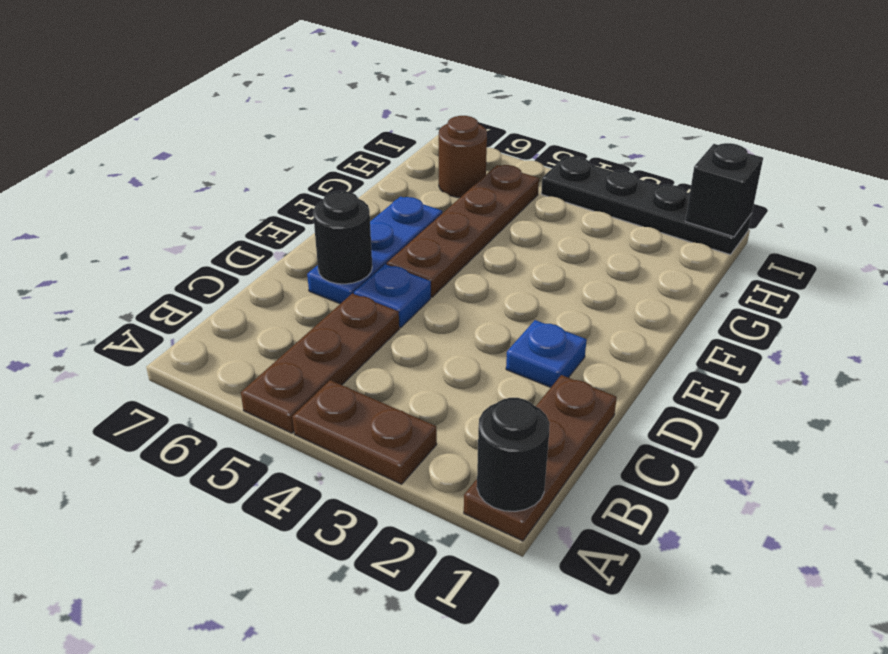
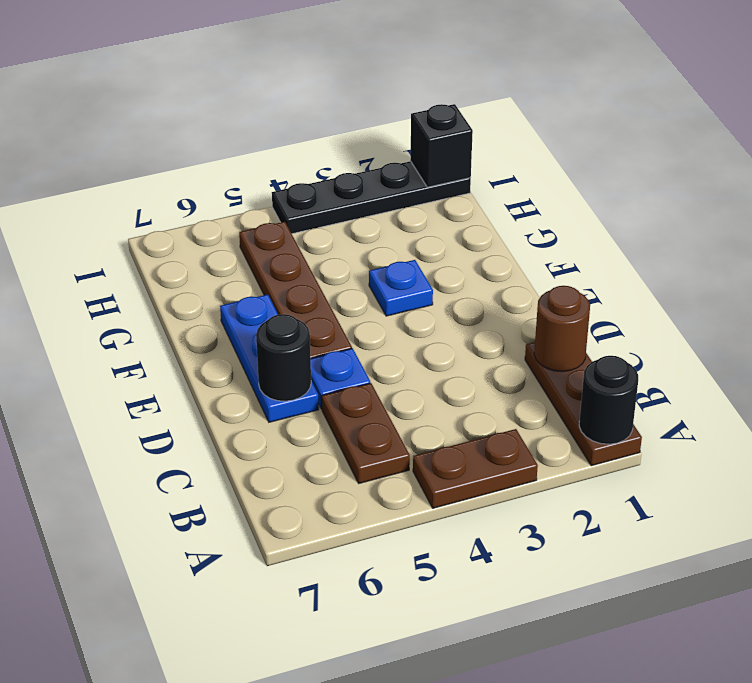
brown 1x3 plate [241,293,399,433] -> brown 1x2 plate [322,383,410,483]
blue 1x1 plate [506,320,587,387] -> blue 1x1 plate moved to [369,260,433,316]
brown 1x1 round brick [439,116,487,197] -> brown 1x1 round brick moved to [534,286,590,372]

